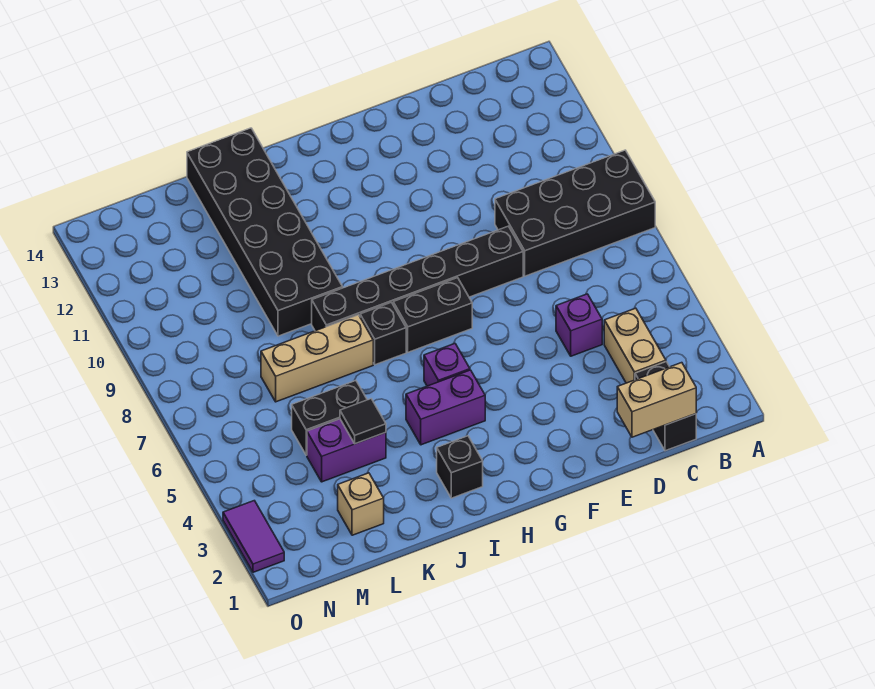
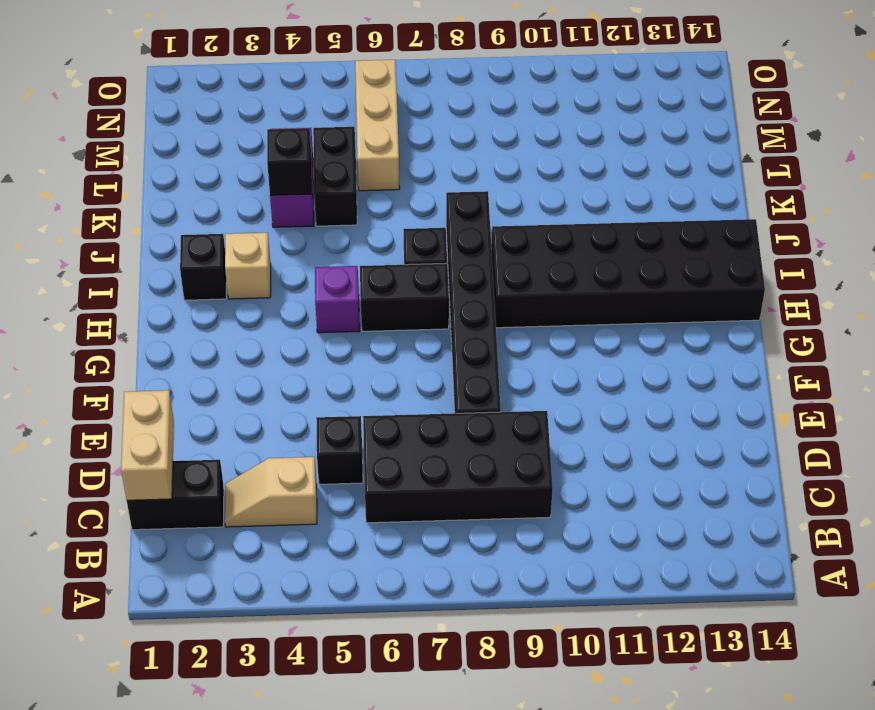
black 2x4 brick [495,150,655,276] -> black 2x4 brick turned to [363,411,553,523]
tan 1x2 brick [604,308,666,383] -> tan 1x2 slope [225,457,317,527]
purple 1x1 brick [556,294,602,356] -> black 1x1 brick [316,416,363,484]
black 1x2 brick [393,278,472,352] -> black 1x2 brick turned to [360,263,449,331]
purple 1x2 brick [406,370,485,445] -> none
tan 1x3 brick [261,315,373,402] -> tan 1x3 brick moved to [355,60,400,191]
black 2x6 brick [187,128,343,336] -> black 2x6 brick moved to [492,219,765,328]
black 1x1 tile [340,399,386,444] -> black 1x1 brick [267,128,312,195]
tan 1x1 brick [338,473,384,535] -> tan 1x1 brick moved to [225,233,271,299]
purple 1x2 tile [223,501,284,572] -> none

